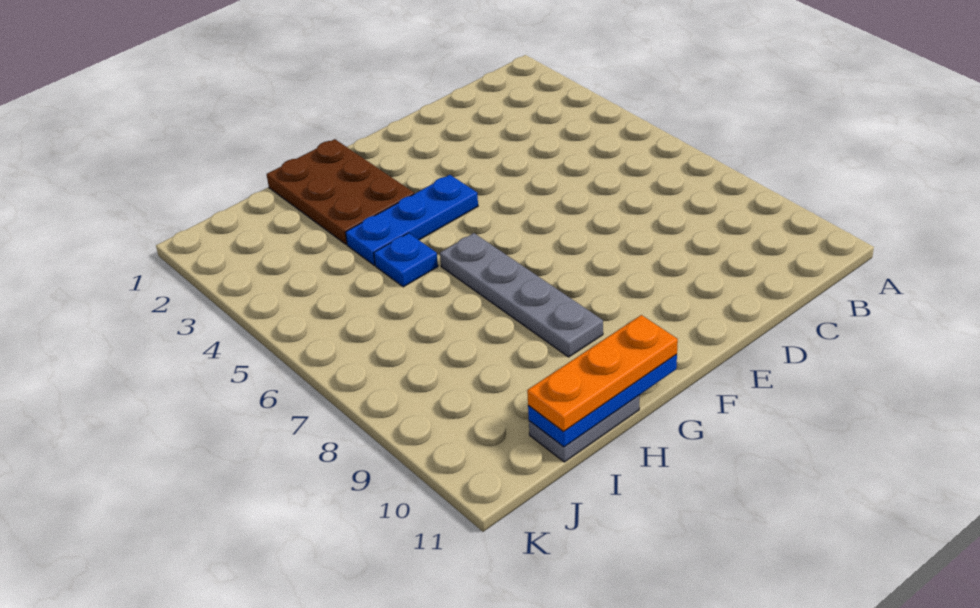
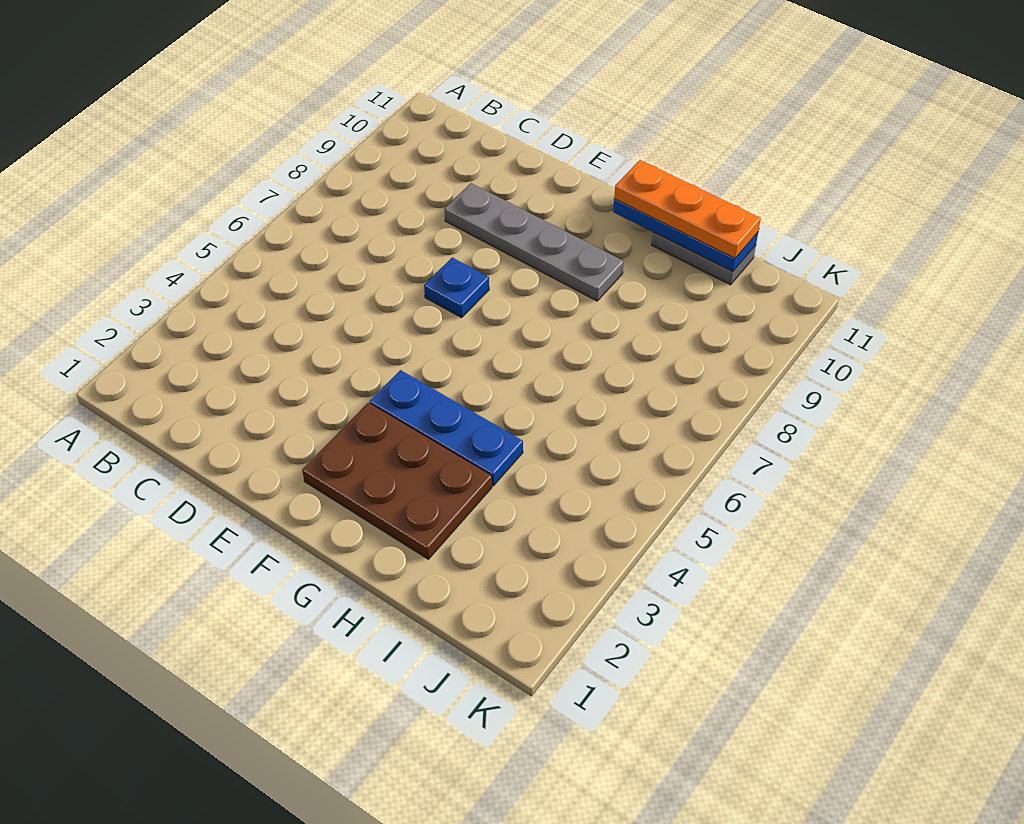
brown 2x3 plate [267,139,414,245] -> brown 2x3 plate turned to [302,403,492,559]
grey 1x4 plate [440,233,603,357] -> grey 1x4 plate turned to [444,183,624,301]
blue 1x1 plate [374,233,438,287] -> blue 1x1 plate moved to [424,258,489,318]

